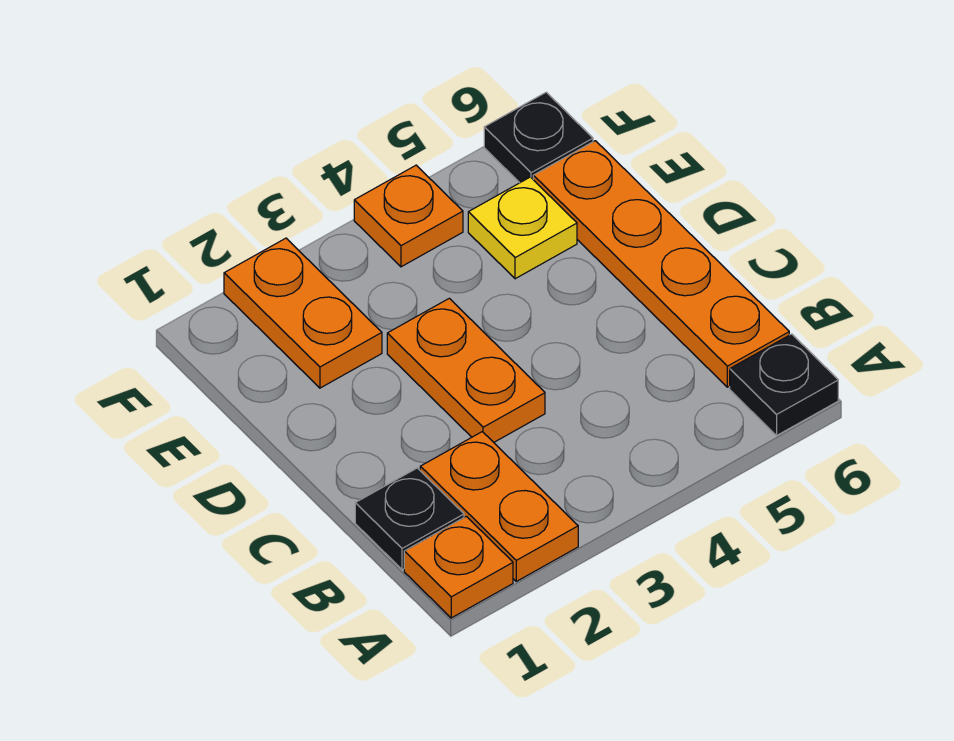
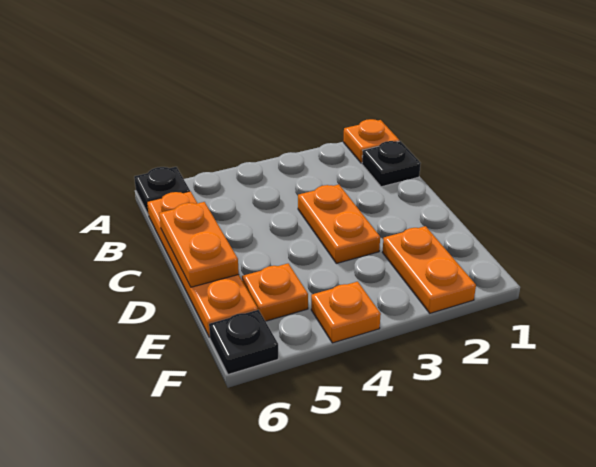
orange 1x2 plate [420,432,578,581] -> orange 1x2 plate moved to [159,202,239,287]
yellow 1x1 plate [468,177,577,279] -> orange 1x1 plate [242,264,308,321]

